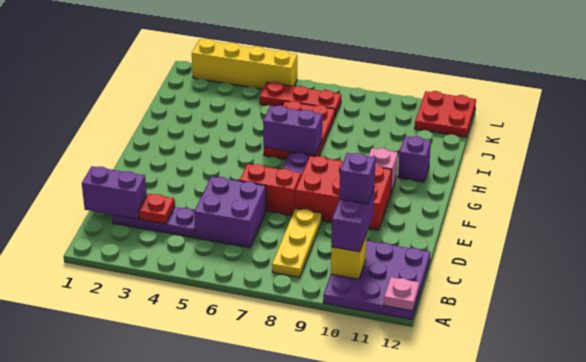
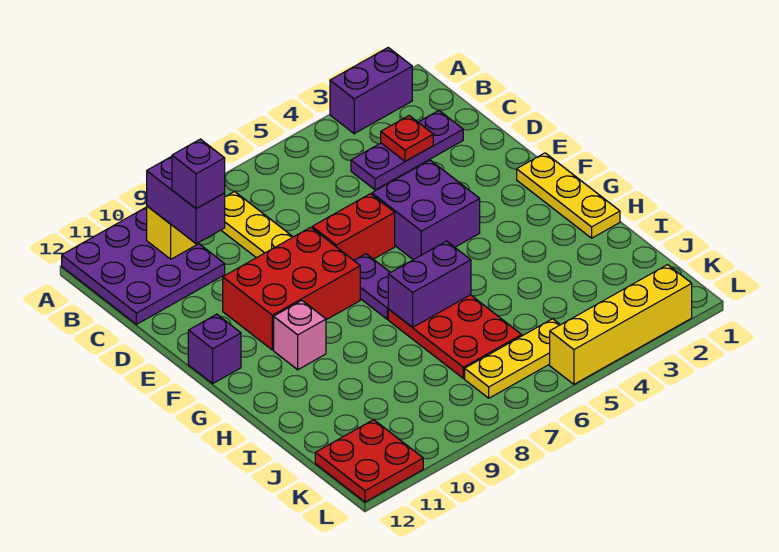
pink 1x1 plate [384,277,419,311] -> none
purple 1x2 brick [82,166,147,219] -> purple 1x2 brick moved to [330,48,412,134]
purple 2x2 brick [194,177,266,248] -> purple 2x2 brick moved to [372,160,480,260]
none -> yellow 1x3 plate [517,153,620,238]
purple 1x1 brick [398,136,431,182] -> purple 1x1 brick moved to [188,314,241,383]
red 1x3 plate [260,82,341,116] -> yellow 1x3 plate [465,319,560,398]

